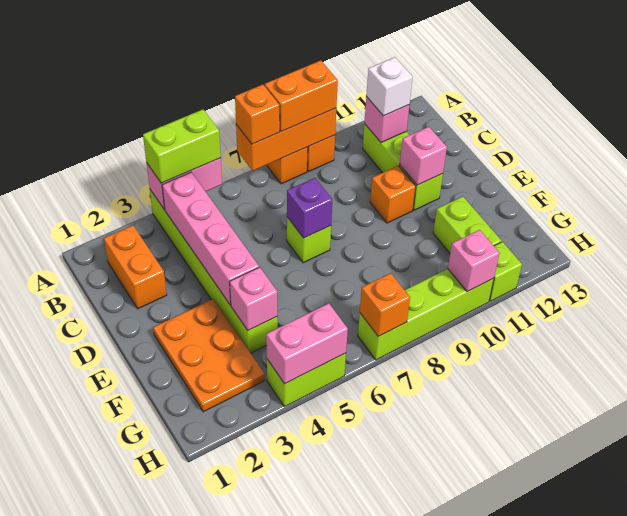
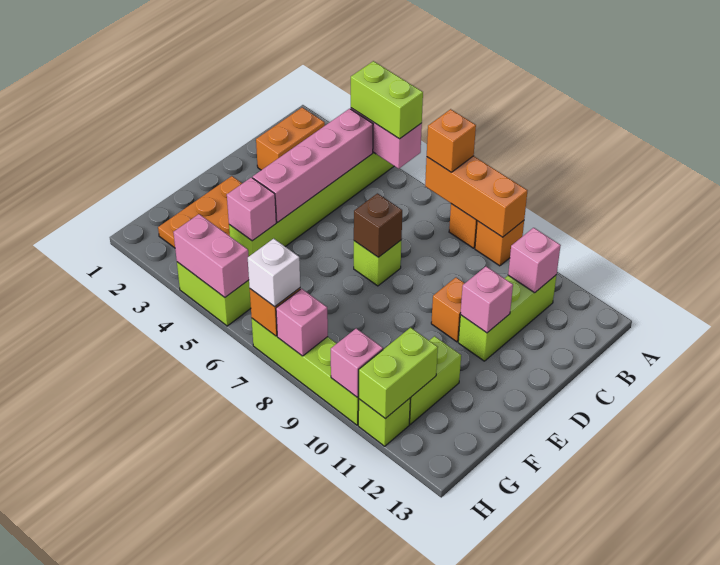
orange 1x2 brick [265,60,338,132] -> none
white 1x1 brick [366,57,413,116] -> white 1x1 brick moved to [248,239,300,307]
purple 1x1 brick [287,178,332,238] -> brown 1x1 brick [354,193,402,257]
none -> lime 1x2 brick [358,328,438,419]
none -> pink 1x1 brick [276,289,328,356]

